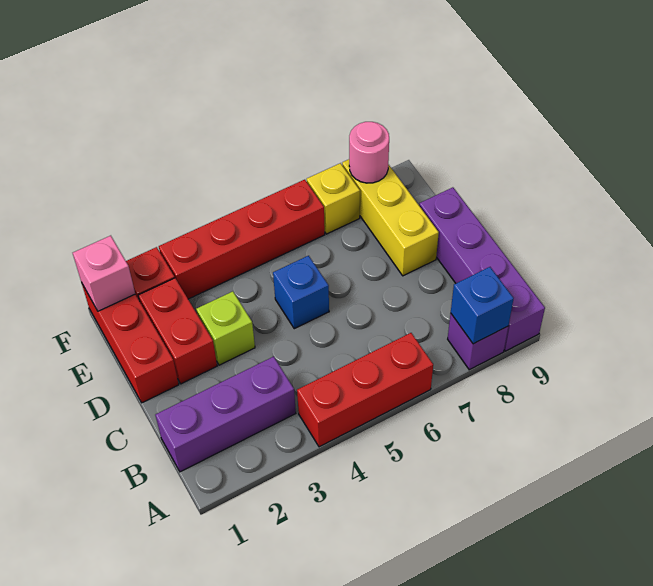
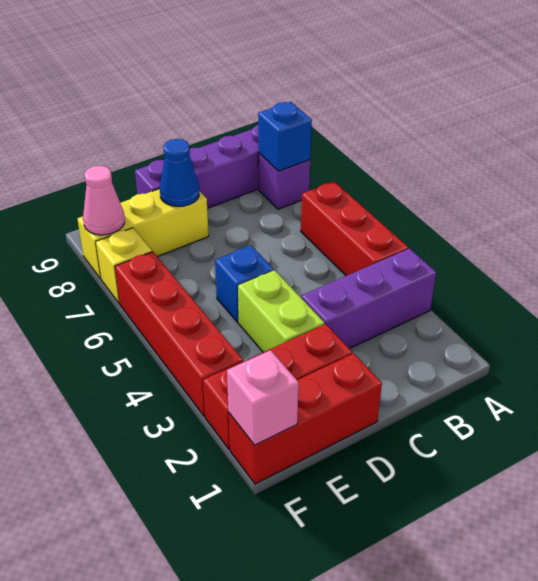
purple 1x3 brick [155,357,296,472] -> purple 1x3 brick turned to [301,248,436,349]
lime 1x1 brick [196,291,255,365] -> lime 1x2 brick [238,270,325,352]
none -> blue 1x1 cone [160,139,199,206]
pink 1x1 round brick [349,122,389,183] -> pink 1x1 cone [83,166,125,235]

